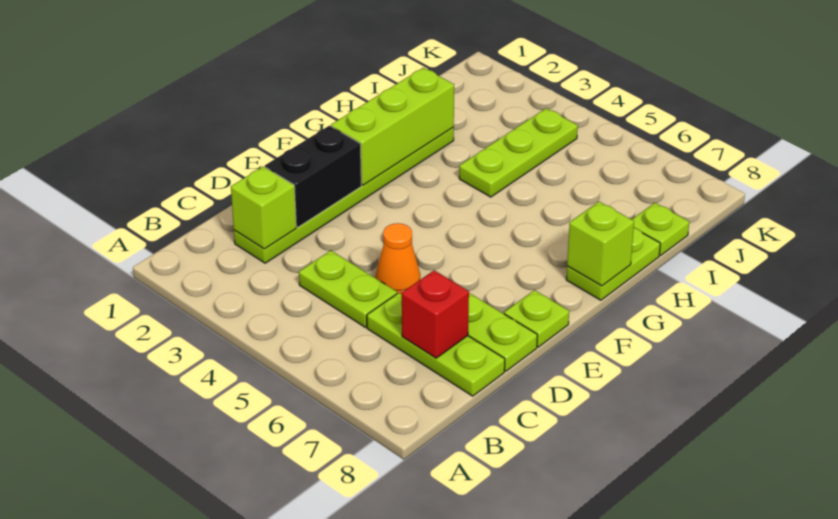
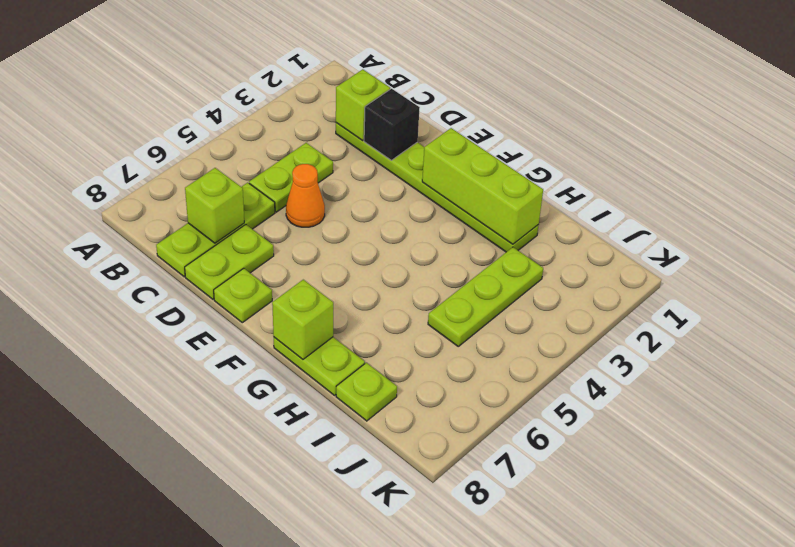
red 1x1 brick [402,270,469,358] -> lime 1x1 brick [185,168,244,243]
black 1x2 brick [265,126,361,227] -> black 1x1 brick [364,89,420,160]
lime 1x3 plate [459,108,578,197] -> lime 1x3 plate turned to [428,247,543,346]

